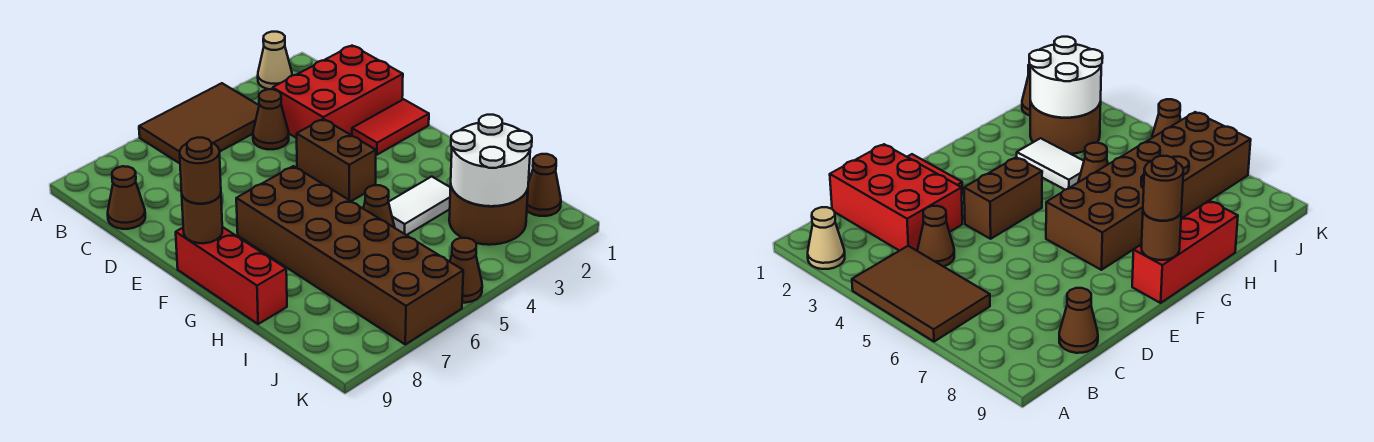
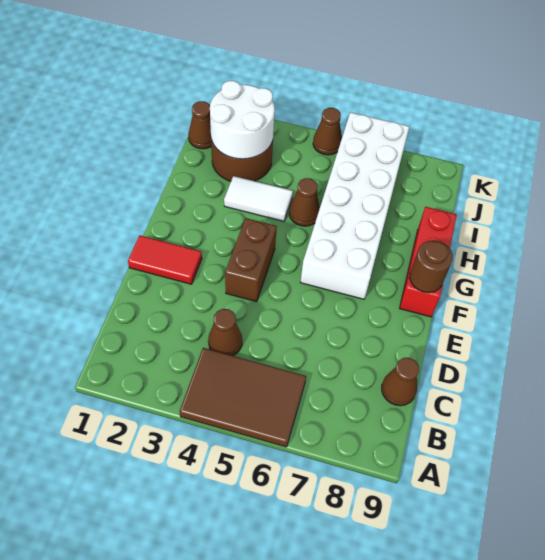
tan 1x1 cone [258,32,292,89] -> none
red 2x3 brick [273,46,403,138] -> none
brown 2x6 brick [236,166,463,344] -> white 2x6 brick [300,112,409,299]
brown 1x1 round brick [180,138,221,204] -> none

